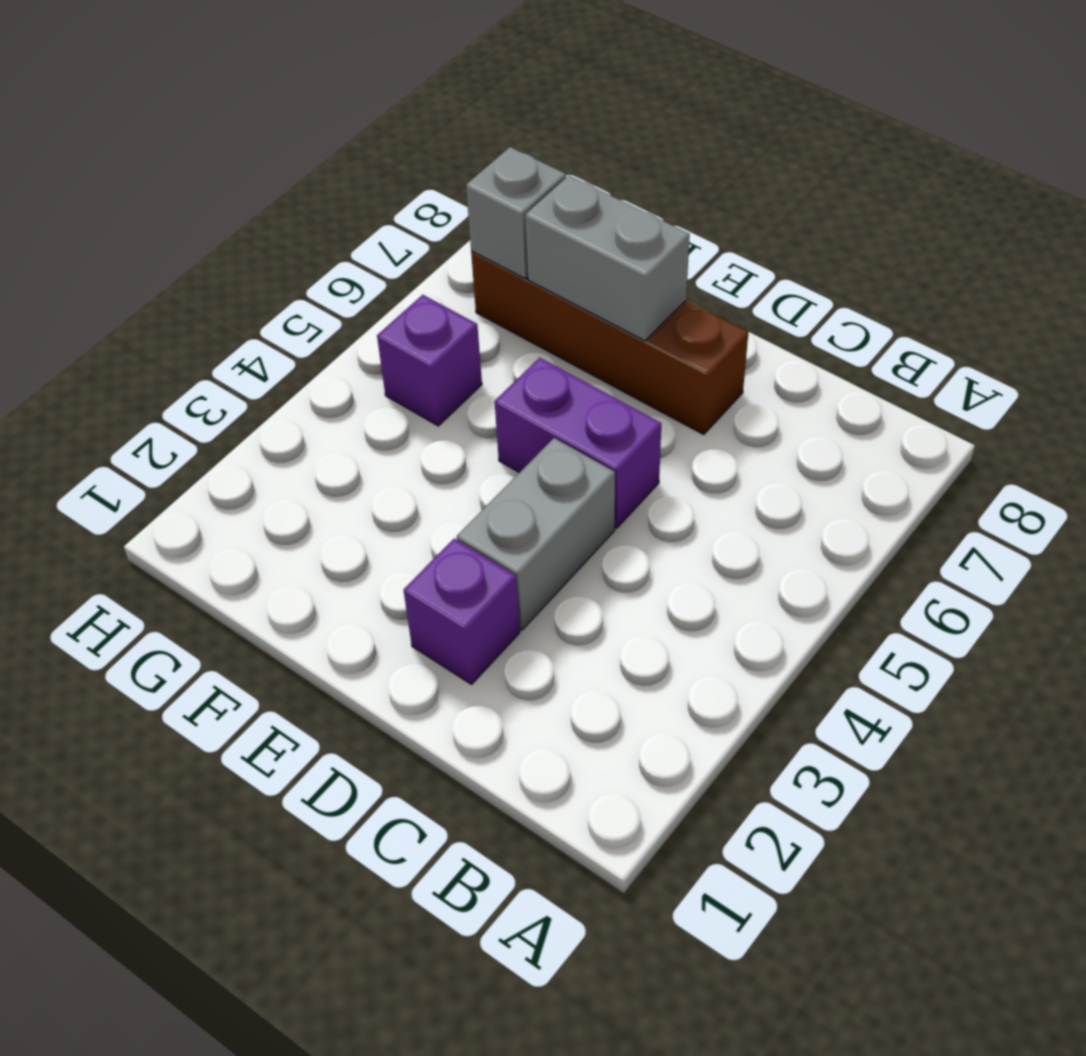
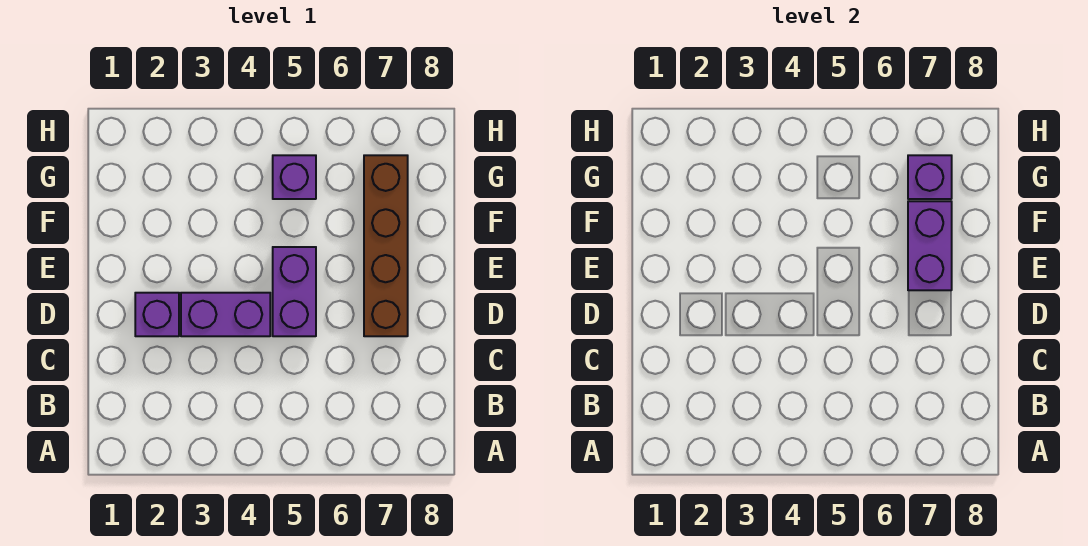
grey 1x2 brick [457,438,615,630] -> purple 1x2 brick [181,293,270,336]
grey 1x2 brick [525,176,690,341] -> purple 1x2 brick [908,201,952,290]
grey 1x1 brick [466,147,566,279] -> purple 1x1 brick [908,155,952,199]

